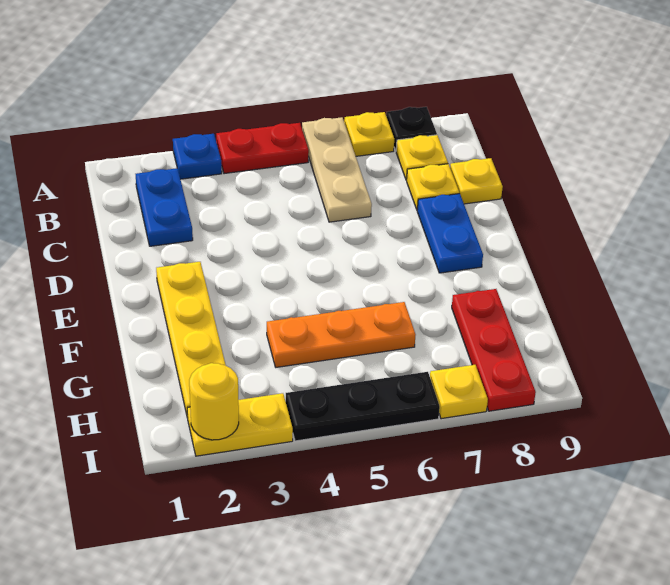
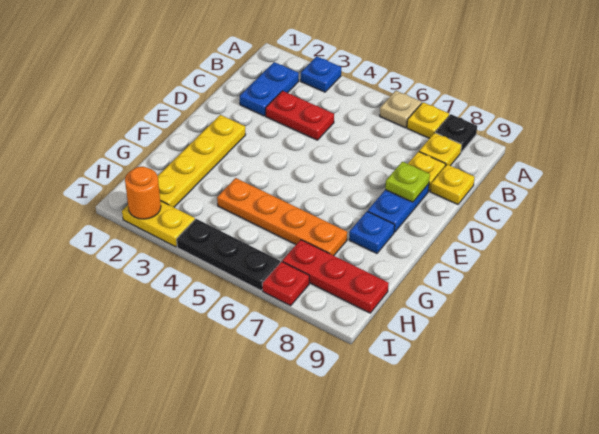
red 1x2 plate [216,123,309,174] -> red 1x2 plate moved to [266,91,334,140]
tan 1x3 plate [302,117,372,222] -> tan 1x1 plate [380,91,422,128]
none -> lime 1x1 plate [385,162,430,202]
none -> blue 1x1 plate [349,211,395,253]
orange 1x3 plate [267,302,415,367] -> orange 1x4 plate [217,178,347,256]
red 1x3 plate [452,289,536,411] -> red 1x3 plate turned to [282,240,389,313]
yellow 1x1 round brick [189,363,239,440] -> orange 1x1 round brick [125,167,161,219]
yellow 1x1 plate [430,365,488,419] -> red 1x1 plate [262,262,309,306]

